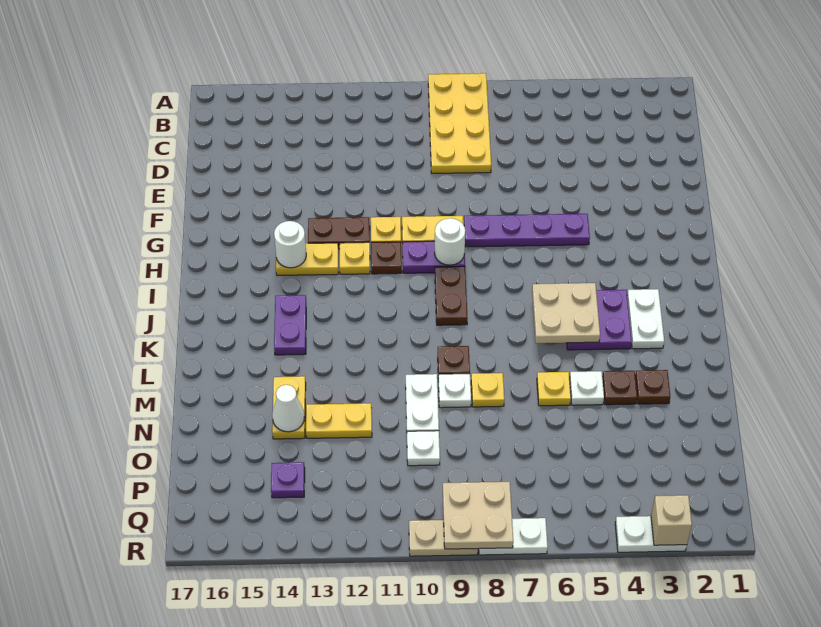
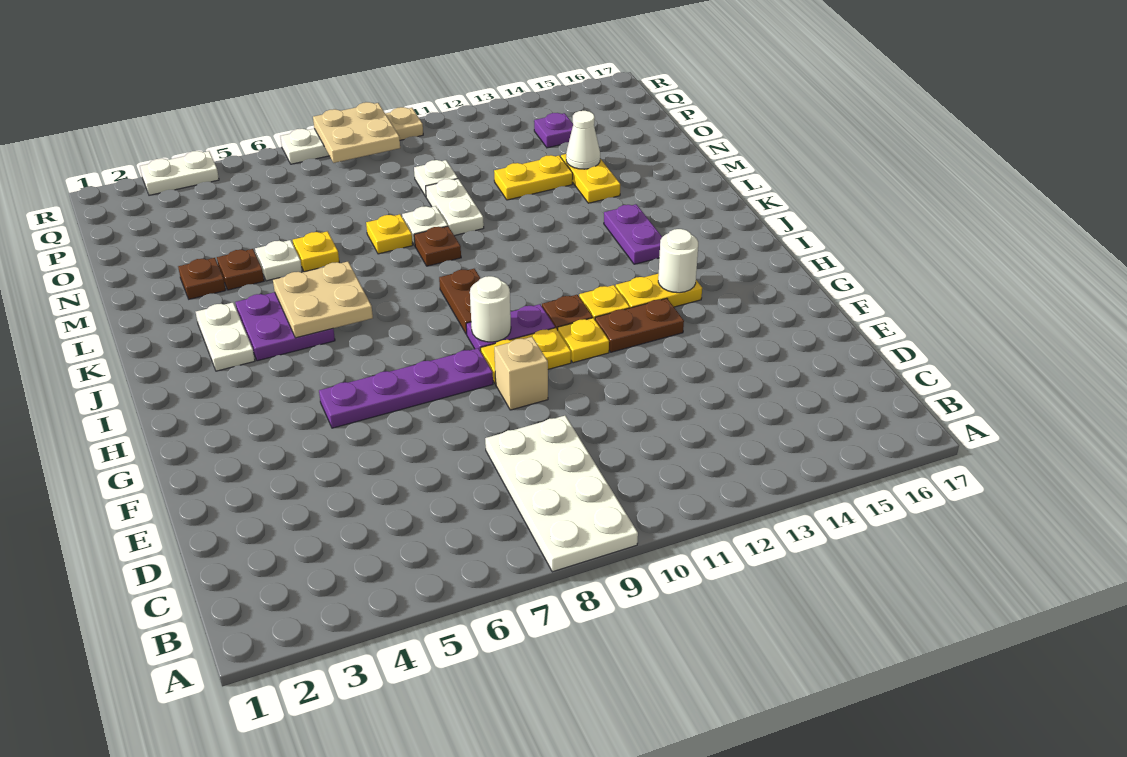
yellow 2x4 plate [428,73,491,174] -> white 2x4 plate [485,416,638,572]
tan 1x1 brick [651,495,692,545] -> tan 1x1 brick moved to [494,337,548,410]

